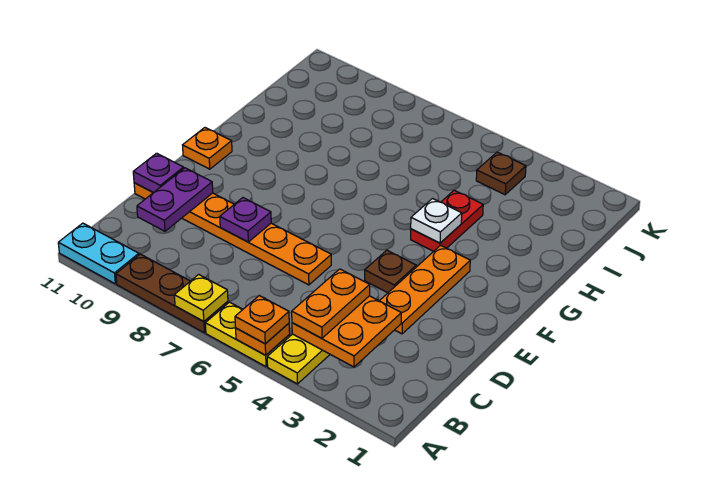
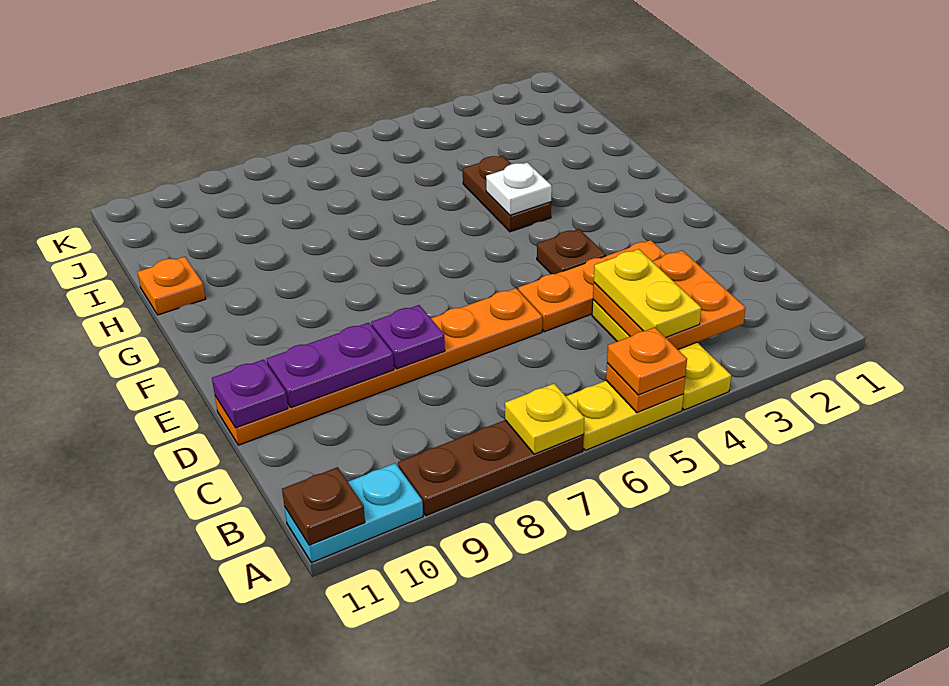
orange 1x2 plate [292,269,370,338] -> yellow 1x2 plate [594,249,701,338]
purple 1x2 plate [137,168,213,231] -> purple 1x2 plate turned to [266,323,394,408]
orange 1x3 plate [380,245,470,334] -> orange 1x3 plate turned to [518,240,666,332]
orange 1x1 plate [183,128,232,169] -> orange 1x1 plate moved to [138,257,205,315]
red 1x2 plate [411,190,483,251] -> brown 1x2 plate [463,156,551,232]
brown 1x1 plate [476,152,526,195] -> brown 1x1 plate moved to [282,467,365,545]

